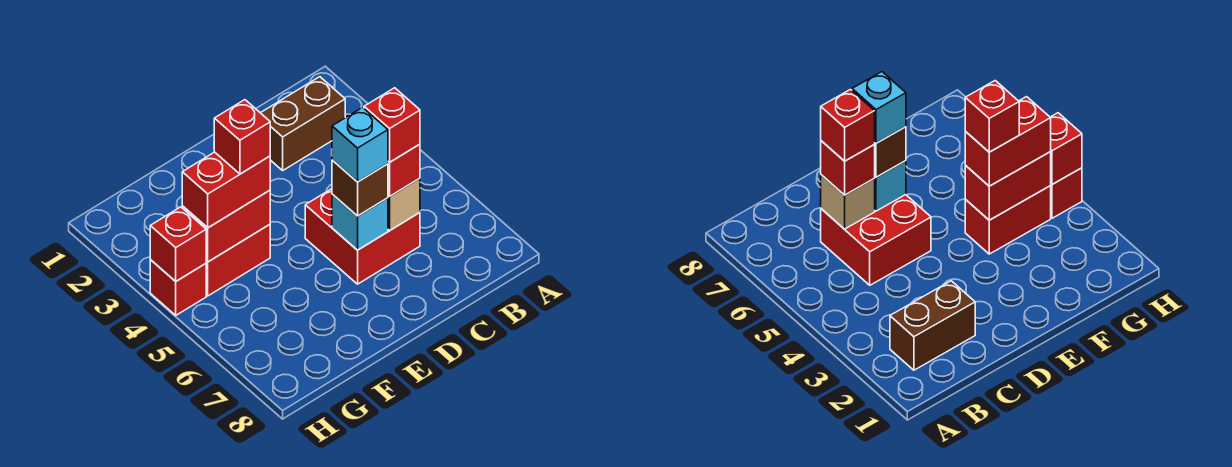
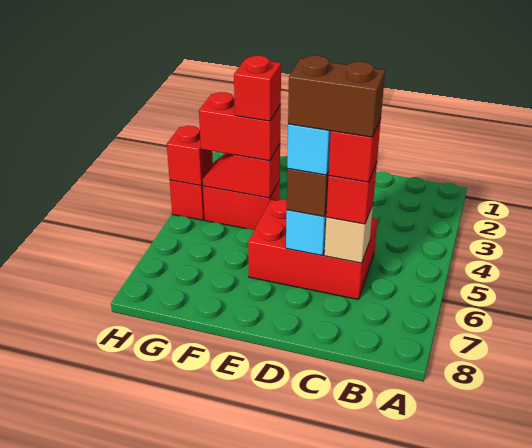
brown 1x2 brick [261,77,345,170] -> brown 1x2 brick moved to [288,56,385,137]
red 2x2 brick [305,189,420,284] -> red 2x3 brick [248,200,378,299]
red 1x2 brick [182,190,270,262] -> red 1x2 slope [202,144,280,198]

